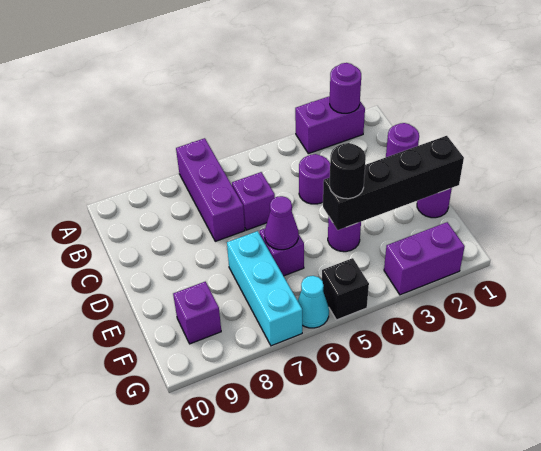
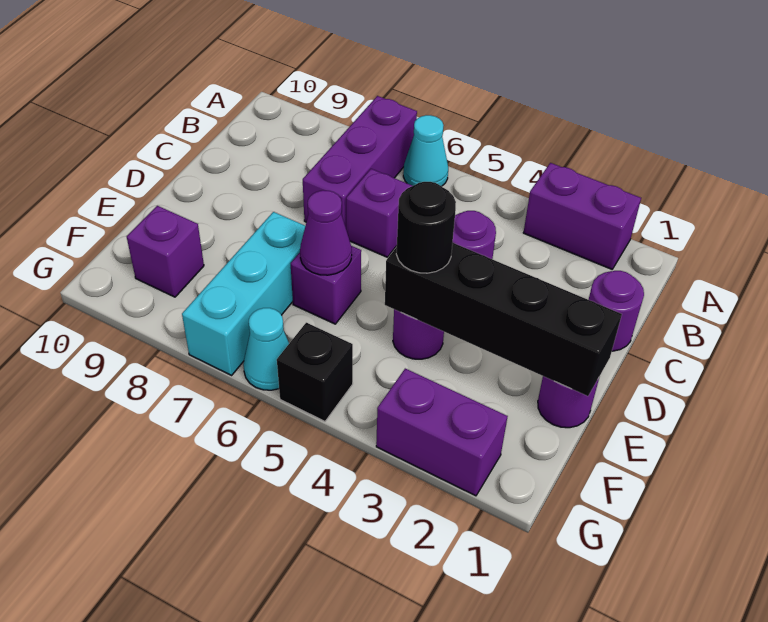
purple 1x1 round brick [330,63,361,113] -> none
none -> cyan 1x1 cone [403,115,448,186]

